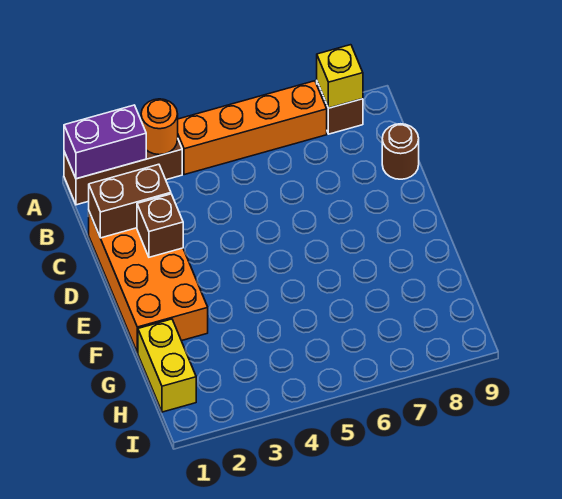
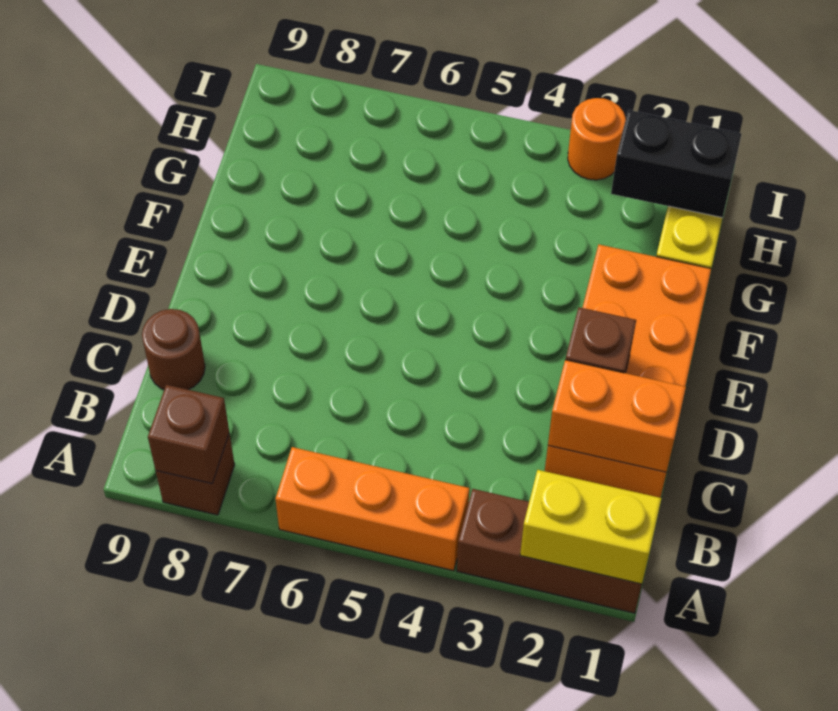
purple 1x2 brick [64,105,146,179] -> yellow 1x2 brick [520,470,661,584]
orange 1x1 round brick [141,99,178,155] -> orange 1x1 round brick moved to [568,98,626,180]
orange 1x4 brick [178,81,327,175] -> orange 1x3 brick [276,447,469,571]
yellow 1x1 brick [317,45,363,108] -> brown 1x1 brick [148,385,229,484]
brown 1x2 brick [89,164,171,238] -> orange 1x2 brick [548,360,686,472]
none -> black 1x2 brick [611,110,741,218]

